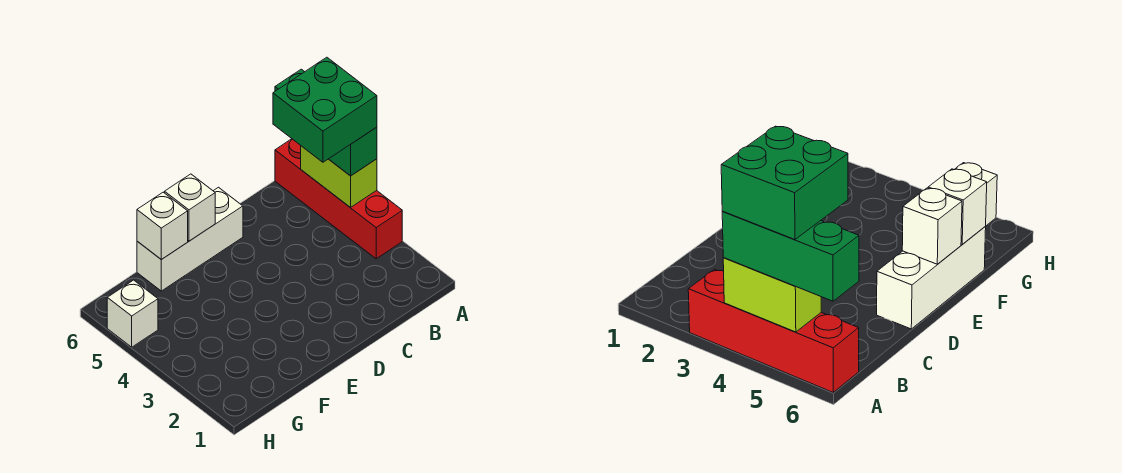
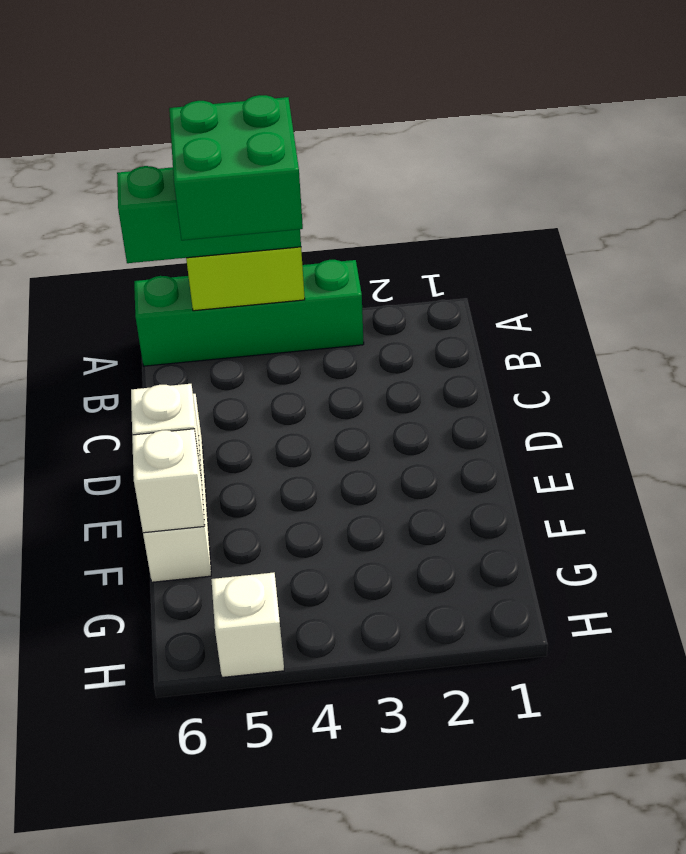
red 1x4 brick [275,139,402,259] -> green 1x4 brick [134,260,364,366]

